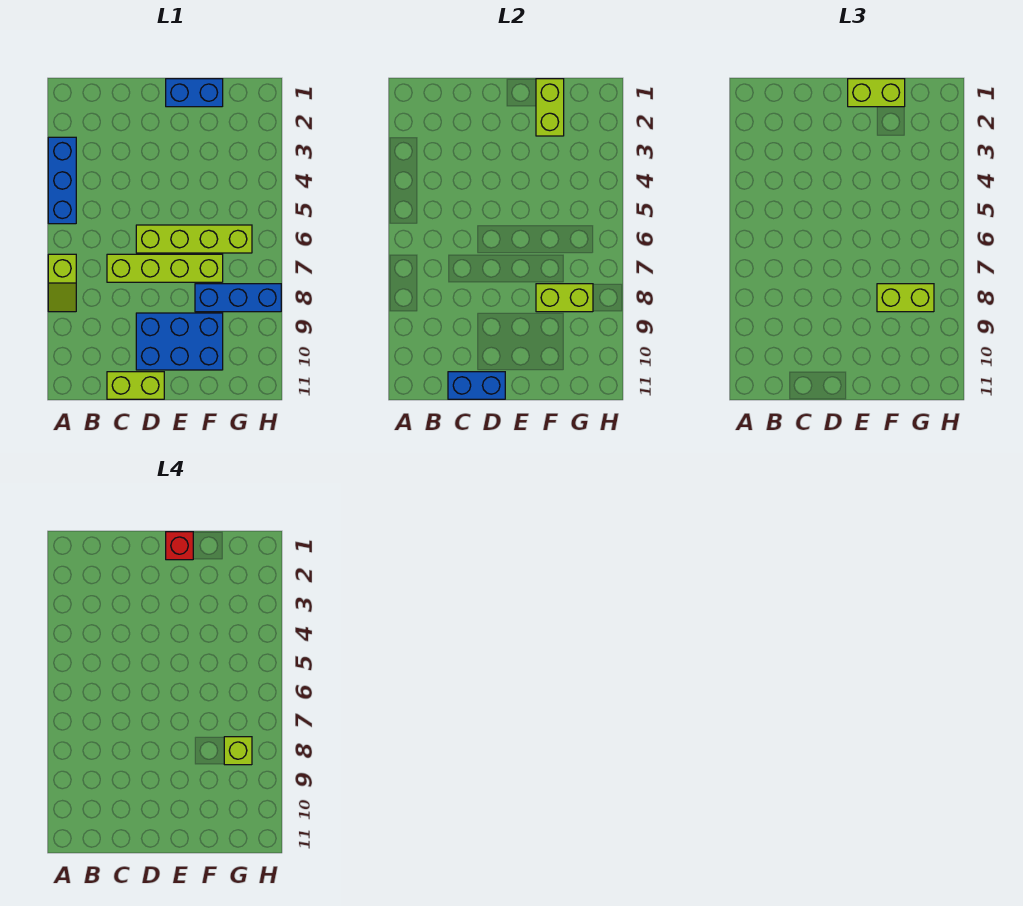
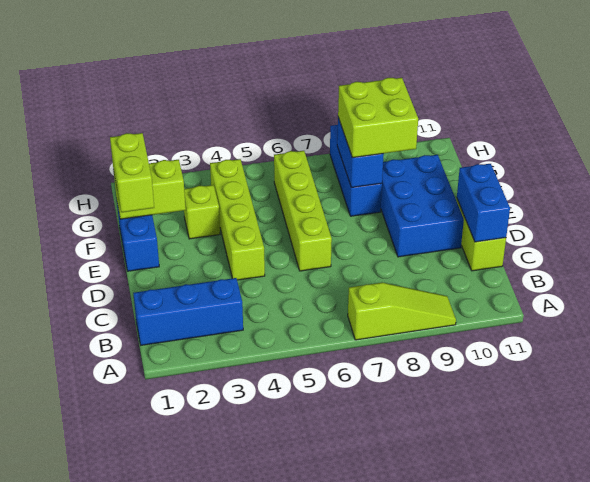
blue 1x3 brick [48,137,76,224] -> blue 1x3 brick moved to [133,278,243,345]
lime 1x2 slope [48,254,76,312] -> lime 1x3 slope [348,283,456,340]
lime 1x4 brick [107,254,223,282] -> lime 1x4 brick moved to [210,159,265,280]
red 1x1 brick [166,532,193,560] -> none
lime 1x2 brick [536,284,593,312] -> blue 1x2 brick [337,118,384,188]
lime 1x2 brick [877,284,934,312] -> lime 2x2 brick [338,78,418,158]
lime 1x1 brick [224,737,252,765] -> lime 1x1 brick moved to [184,185,220,239]

